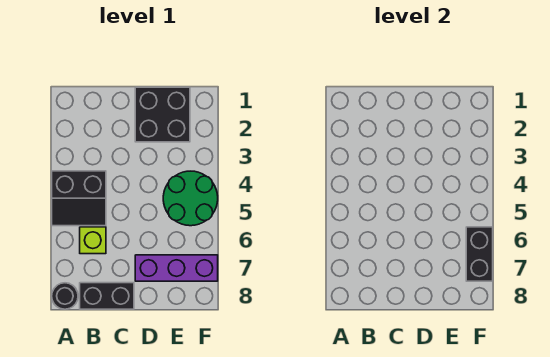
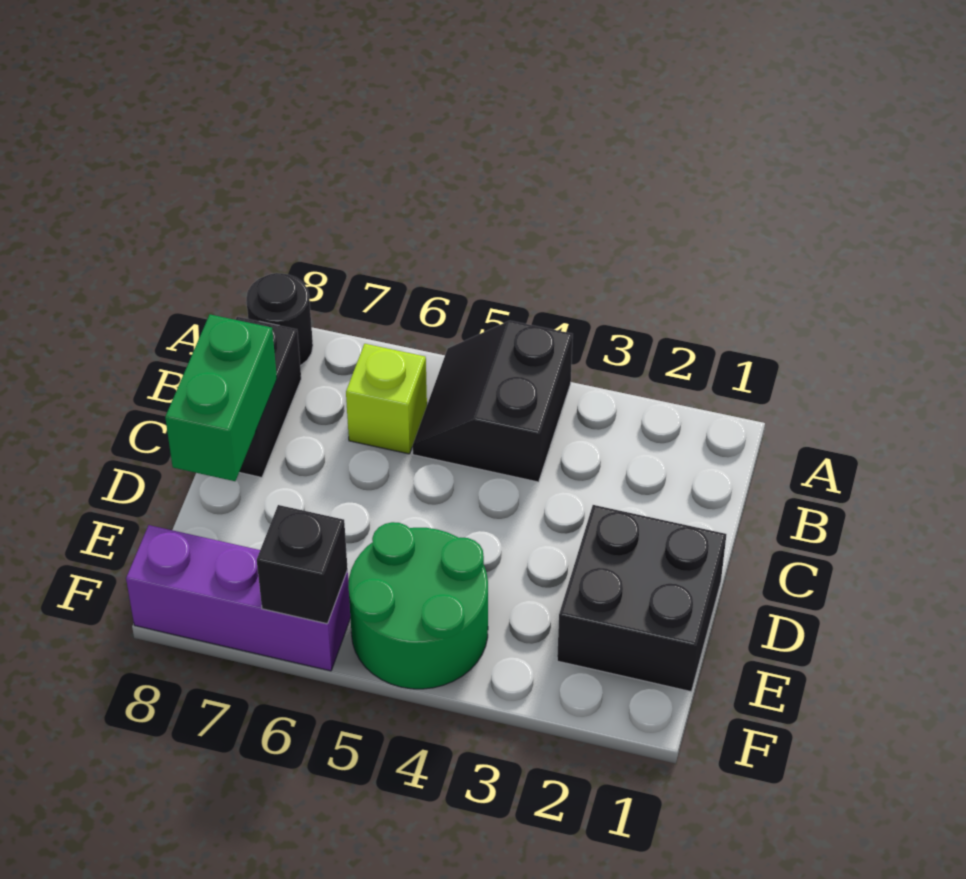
none -> green 1x2 brick [165,315,277,481]
purple 1x3 brick [135,255,218,281] -> purple 1x3 brick turned to [126,525,350,671]
black 1x2 brick [466,227,493,281] -> black 1x1 brick [257,505,348,624]

